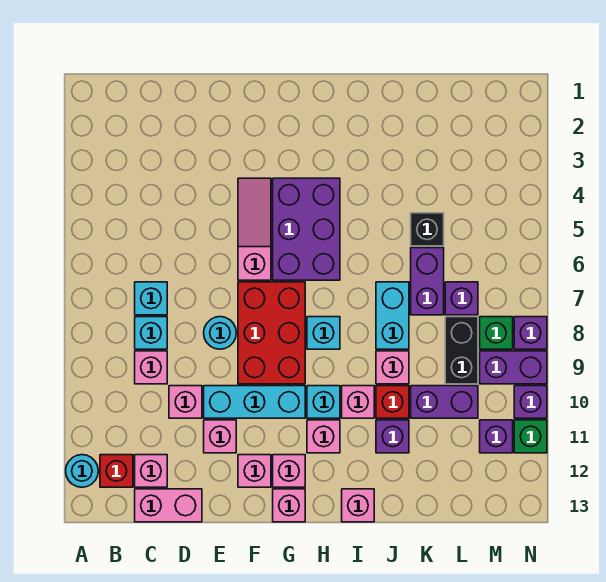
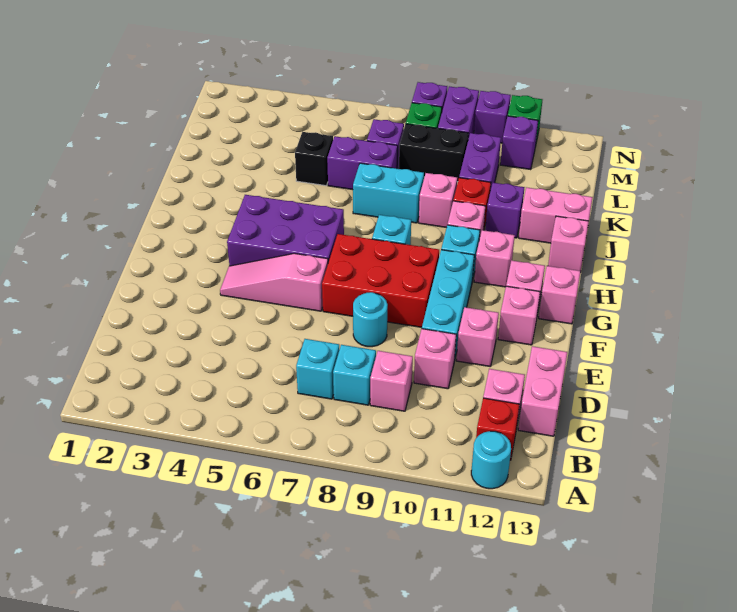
none -> pink 1x2 brick [519,187,593,243]

